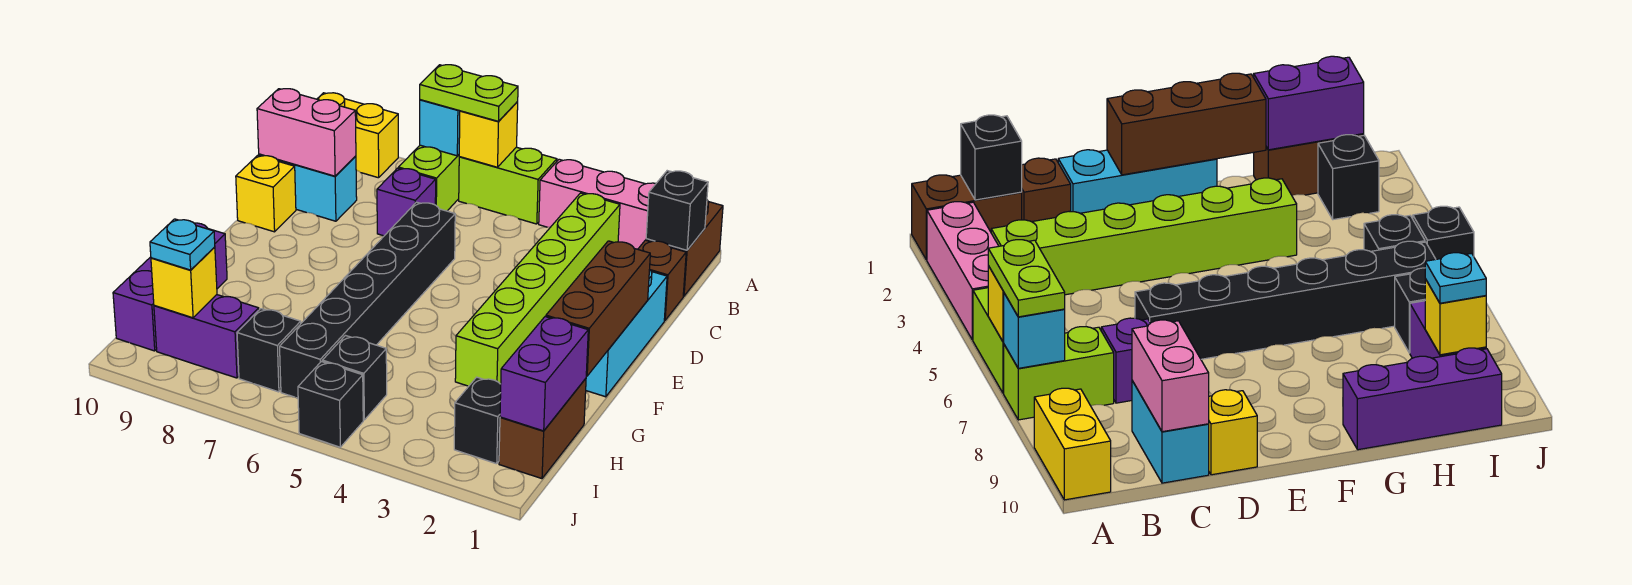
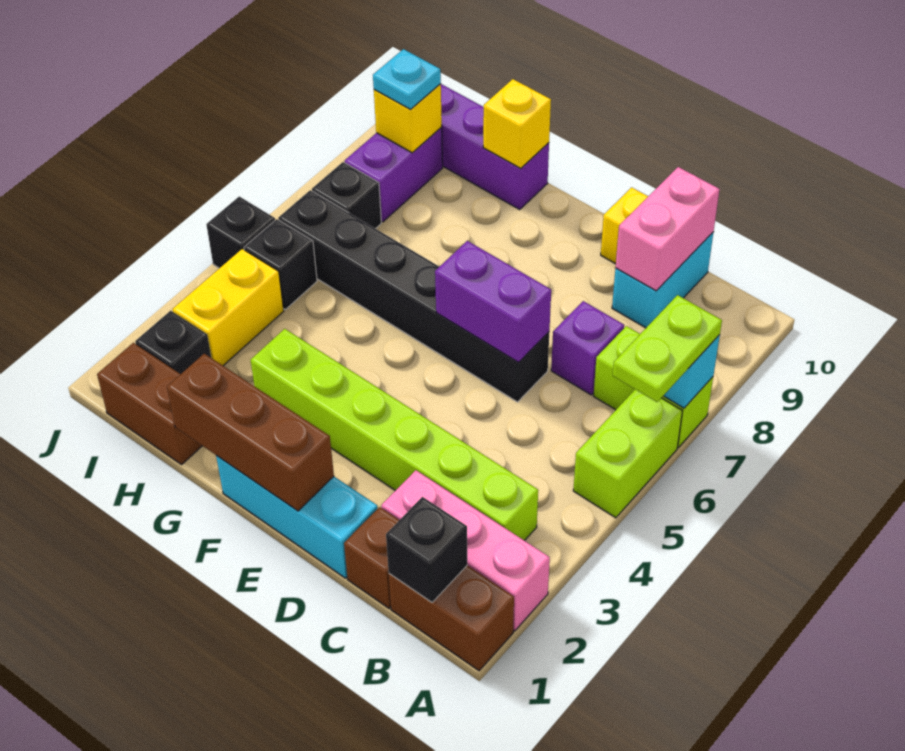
pink 1x3 brick [539,159,655,249] -> pink 1x3 brick turned to [381,470,550,631]
yellow 1x1 brick [459,102,518,167] -> yellow 1x1 brick moved to [483,79,551,168]
yellow 1x2 brick [317,93,398,178] -> yellow 1x2 brick moved to [172,249,284,366]
purple 1x2 brick [500,317,588,431] -> purple 1x2 brick moved to [435,241,551,363]

